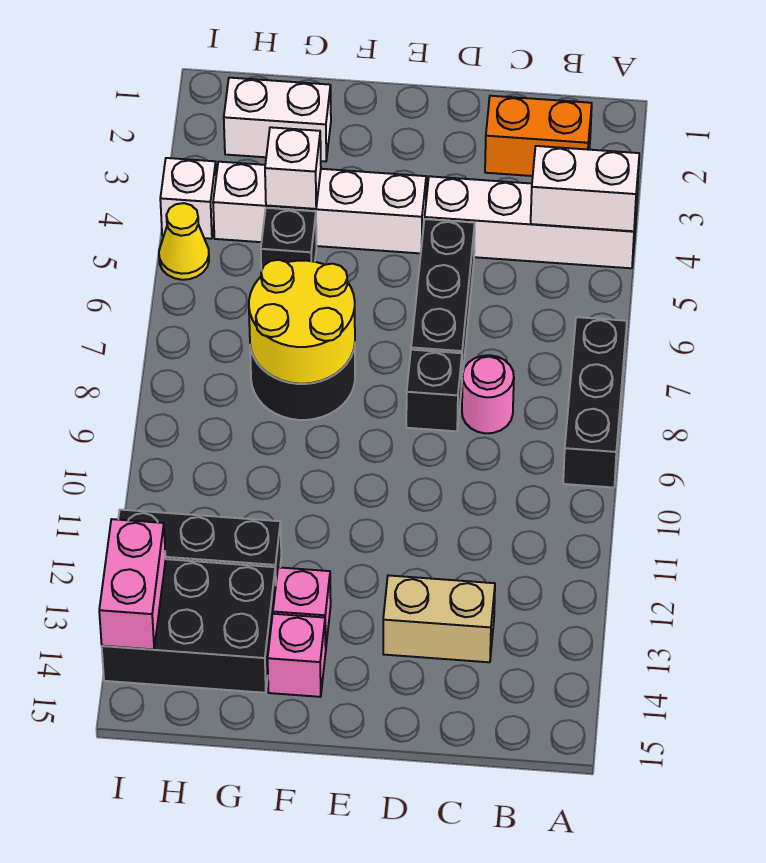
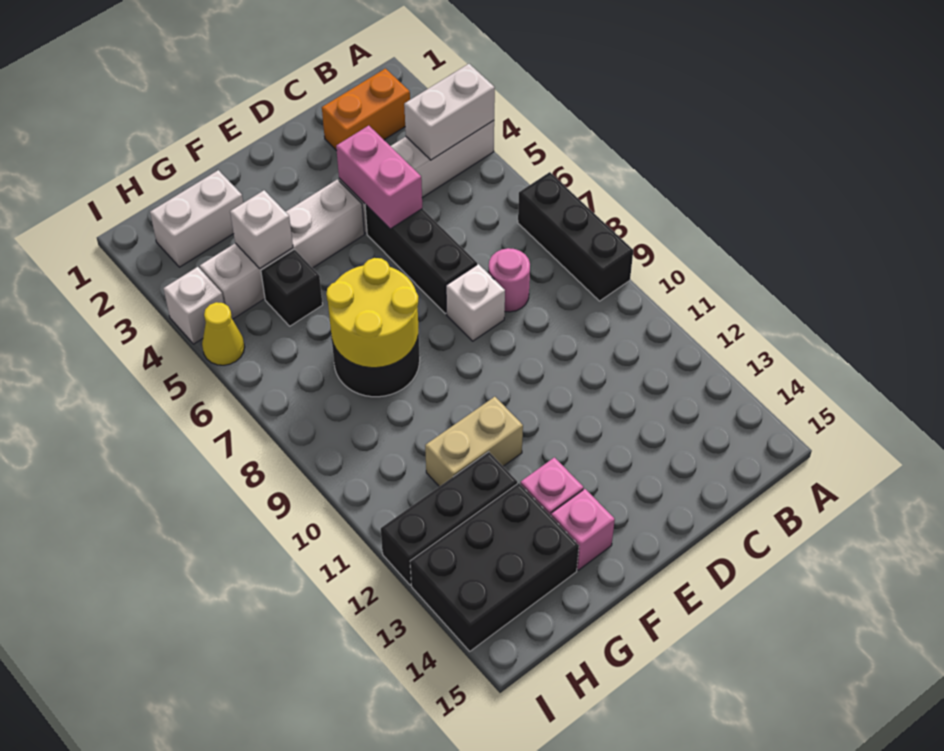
tan 1x2 brick [383,575,495,662] -> tan 1x2 brick moved to [425,397,523,487]
black 1x1 brick [406,350,462,431] -> white 1x1 brick [446,264,505,341]
pink 1x2 brick [99,519,166,649] -> pink 1x2 brick moved to [336,126,422,229]

